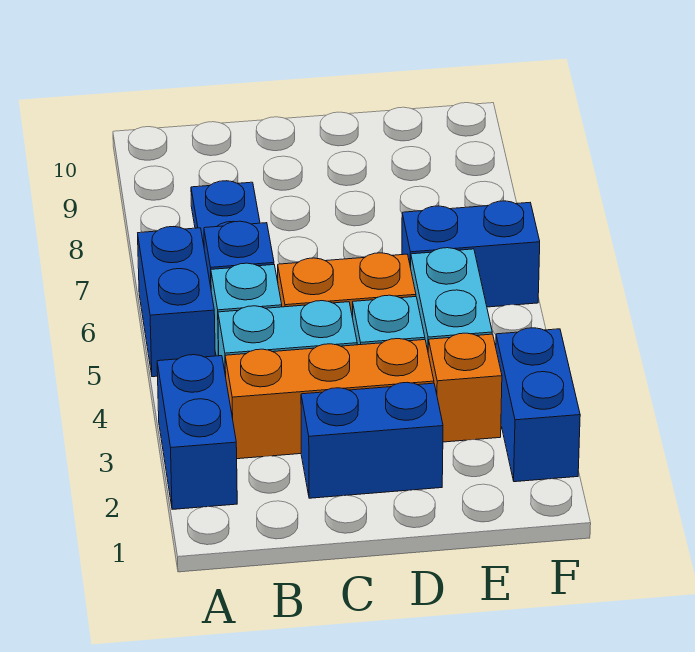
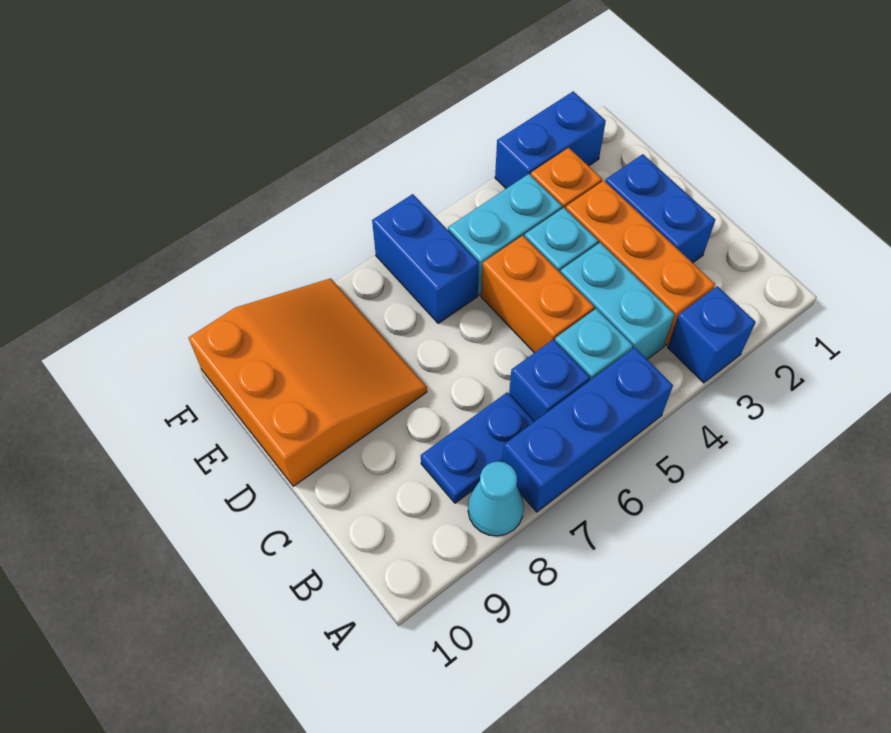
blue 1x2 brick [157,355,237,509] -> blue 1x1 brick [668,286,755,383]
blue 1x2 brick [138,227,215,377] -> blue 1x3 brick [502,347,673,512]
none -> cyan 1x1 cone [468,461,524,536]
none -> orange 3x3 slope [189,278,427,486]

